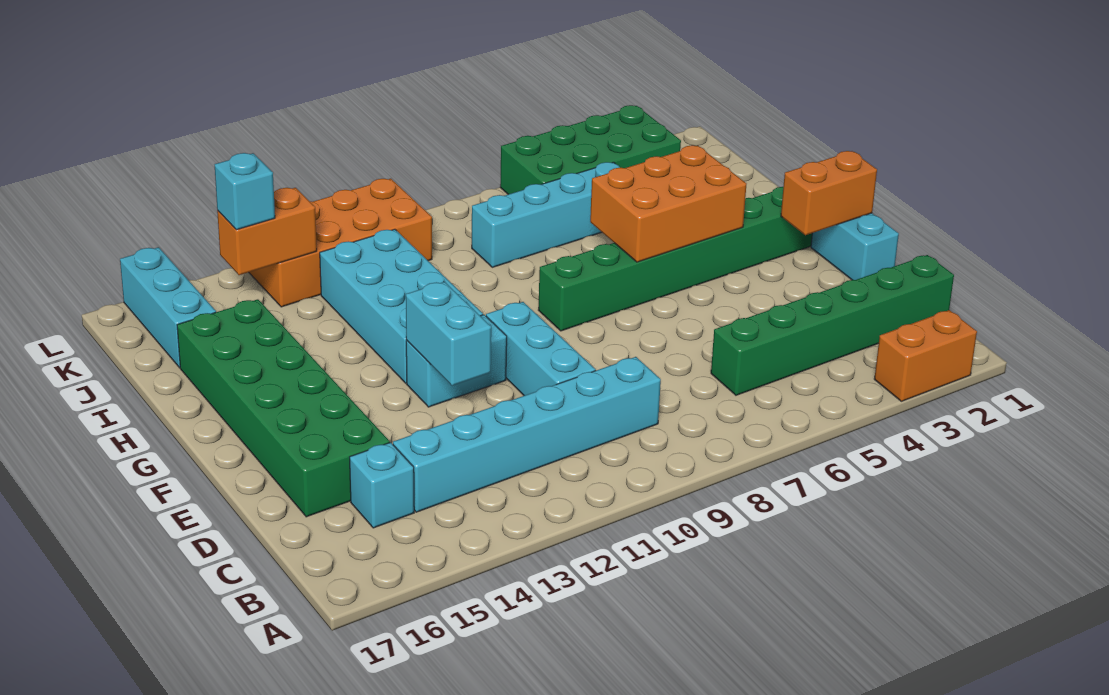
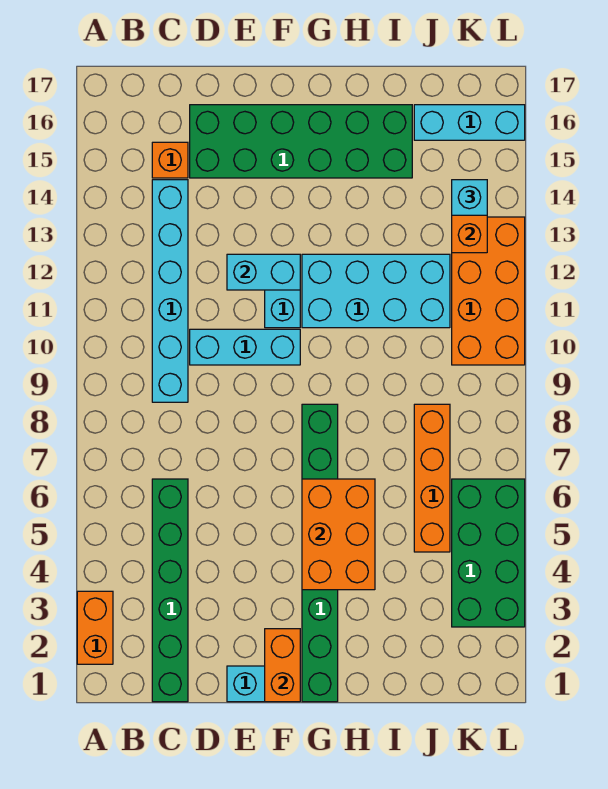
cyan 1x1 brick [350,442,414,528] -> orange 1x1 brick [152,142,188,178]
cyan 1x4 brick [472,162,620,267] -> orange 1x4 brick [414,404,450,552]

